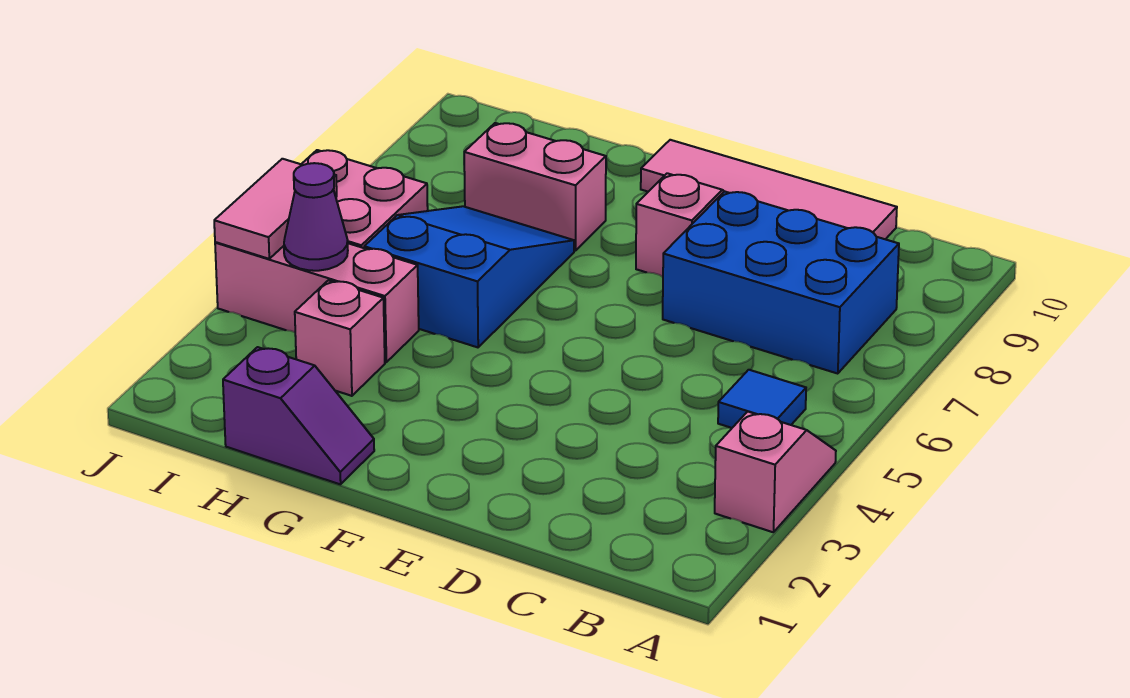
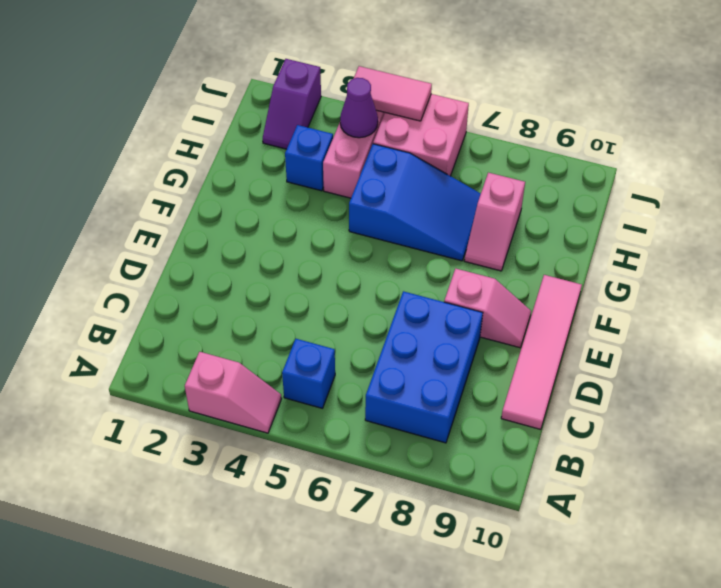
blue 1x1 tile [718,370,806,428] -> blue 1x1 brick [282,339,335,408]
purple 1x2 slope [223,347,374,484] -> purple 1x2 slope moved to [263,59,321,149]
pink 1x2 brick [464,123,606,251] -> pink 1x2 slope [464,173,525,271]
pink 1x1 brick [295,280,385,396] -> blue 1x1 brick [285,125,333,191]

